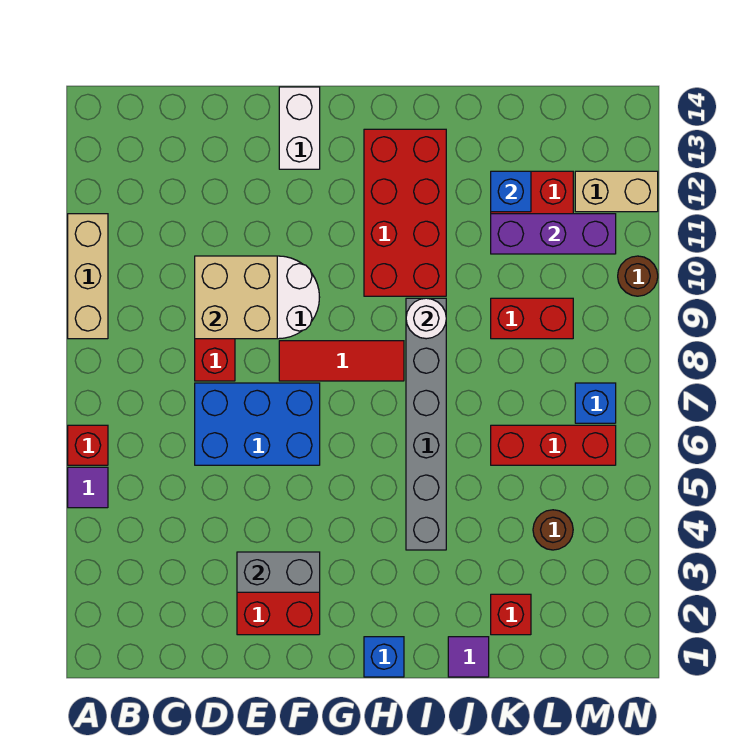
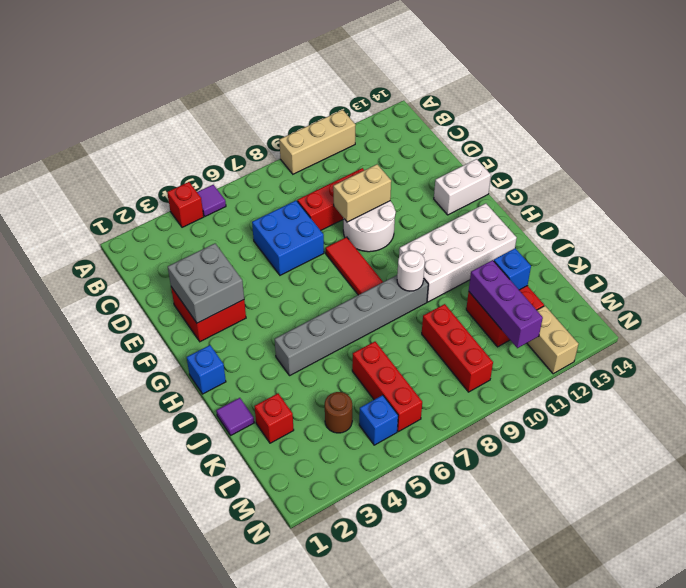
red 1x1 brick [68,425,108,465] -> red 1x1 brick moved to [167,182,204,227]
blue 2x3 brick [195,383,320,465] -> blue 2x2 brick [252,200,324,275]
tan 2x2 brick [195,256,277,339] -> tan 1x2 brick [333,164,391,222]
grey 1x2 brick [237,552,320,592] -> grey 2x2 brick [168,244,244,323]
red 2x4 brick [364,129,446,296] -> white 2x4 brick [399,203,517,302]
red 1x2 brick [491,298,573,339] -> red 1x3 brick [422,304,493,392]
blue 1x1 brick [575,383,616,423] -> blue 1x1 brick moved to [359,395,398,445]
brown 1x1 round brick [618,256,658,296] -> none

